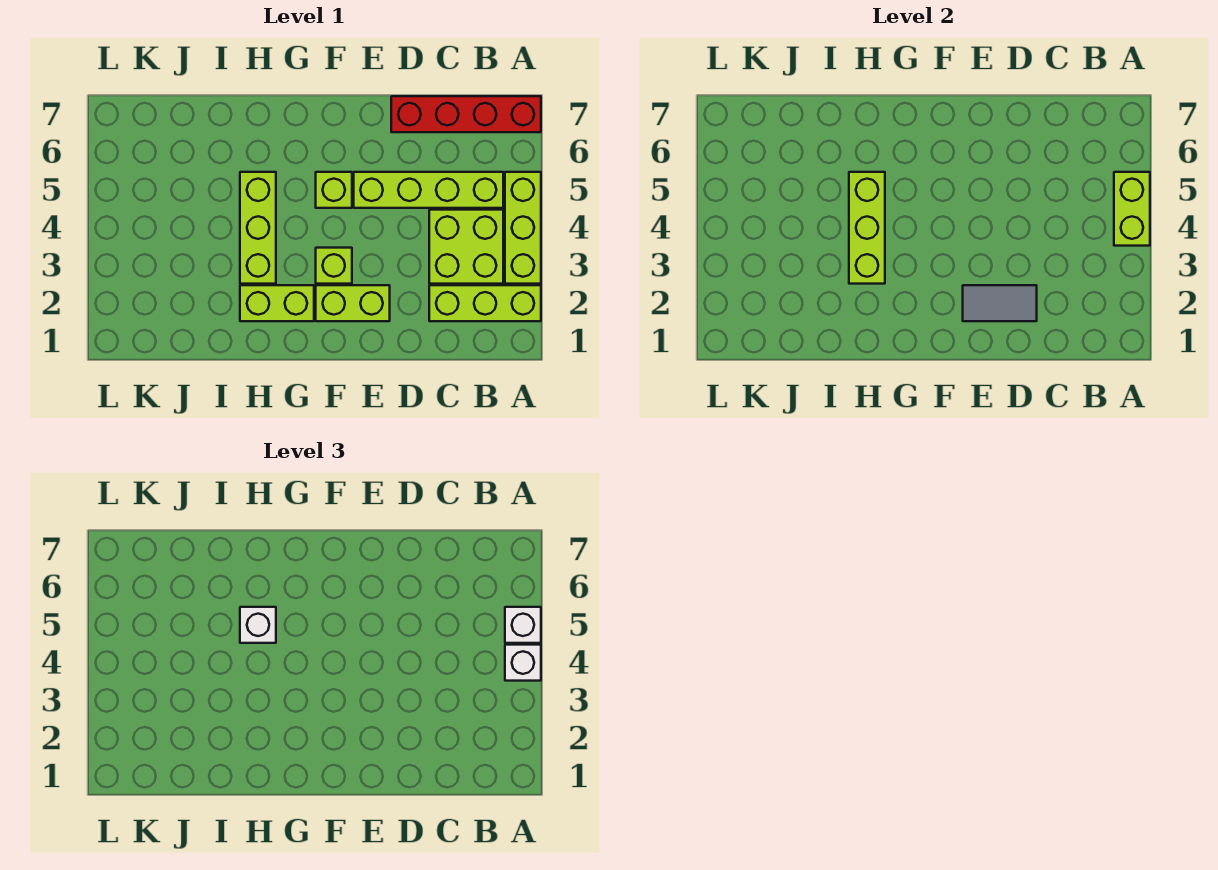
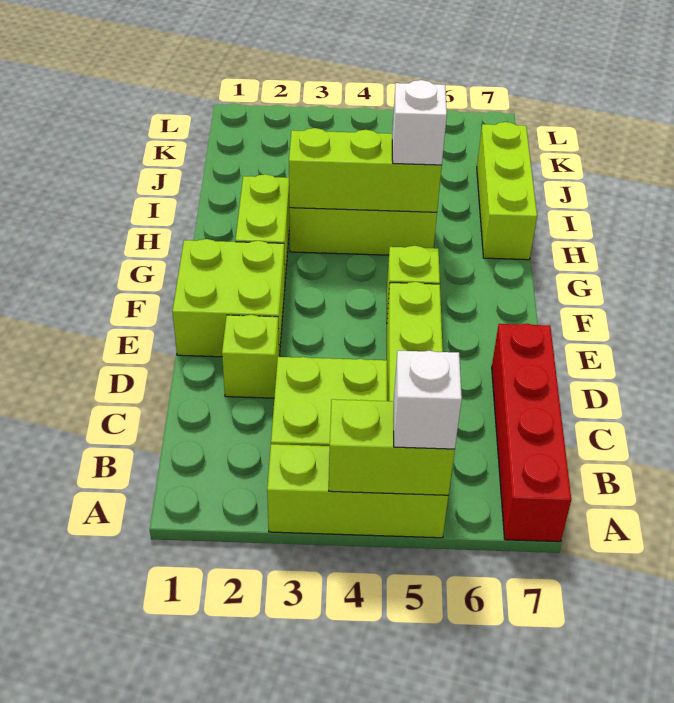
lime 1x3 brick [429,285,541,321] -> lime 1x3 brick moved to [477,122,537,260]
white 1x1 brick [505,645,541,681] -> none
grey 1x2 tile [963,285,1037,321] -> none
lime 1x2 brick [316,285,390,321] -> lime 2x2 brick [172,239,285,357]
lime 1x1 brick [316,248,352,284] -> lime 1x1 brick moved to [222,315,279,398]

